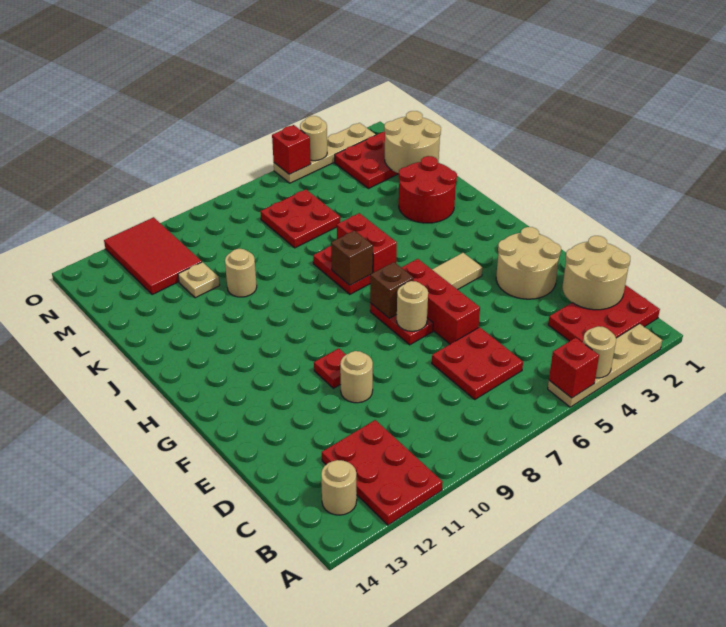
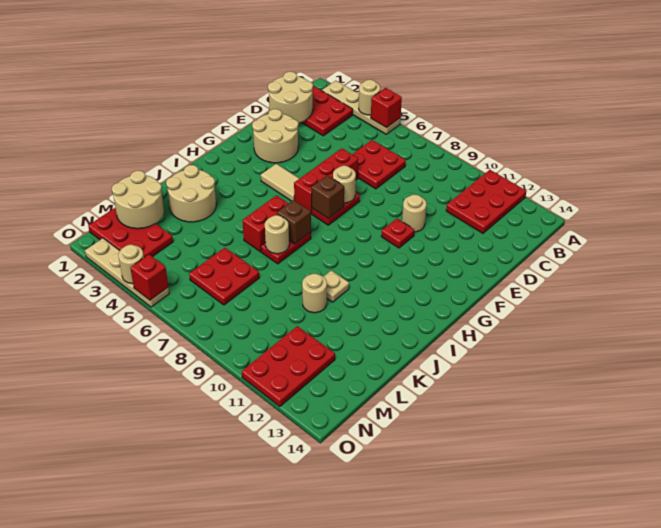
tan 1x1 round brick [321,460,357,515] -> tan 1x1 round brick moved to [265,215,289,254]
red 2x2 round brick [399,156,457,223] -> tan 2x2 round brick [166,165,216,222]
tan 1x1 plate [178,262,220,298] -> tan 1x1 plate moved to [324,270,349,302]
red 2x3 tile [104,217,202,295] -> red 2x3 plate [242,326,335,407]

